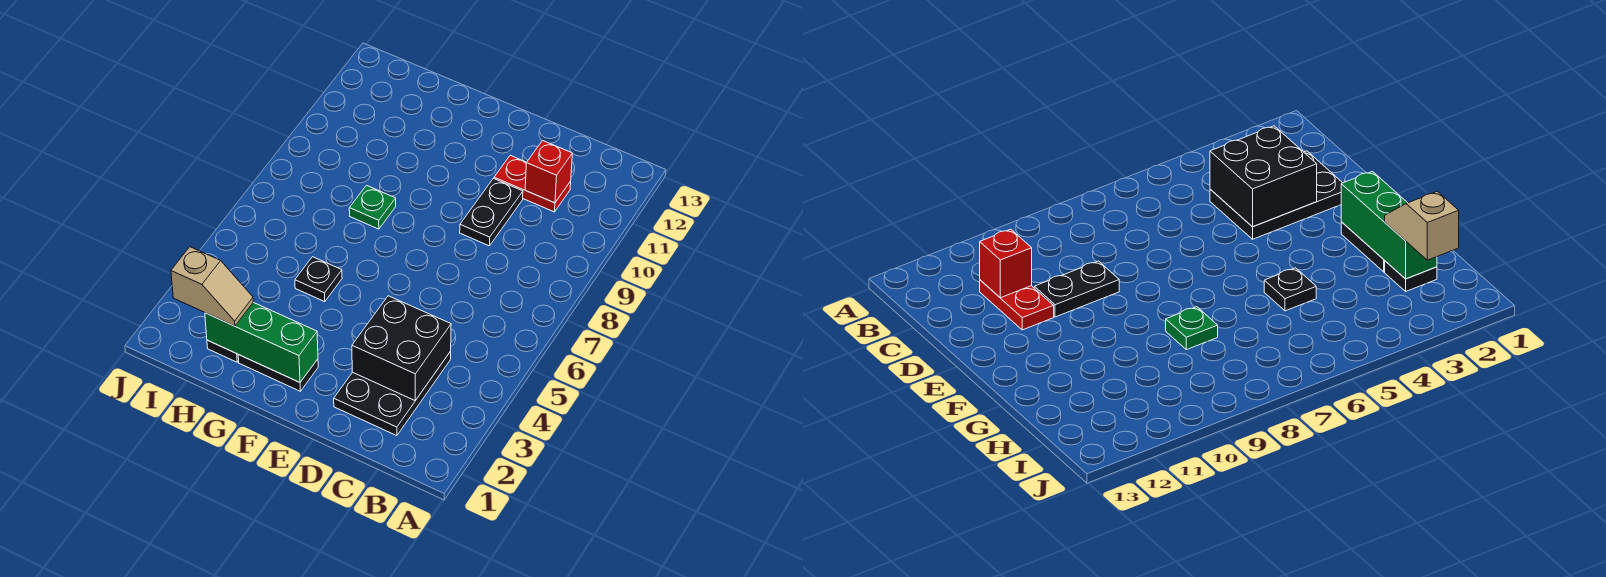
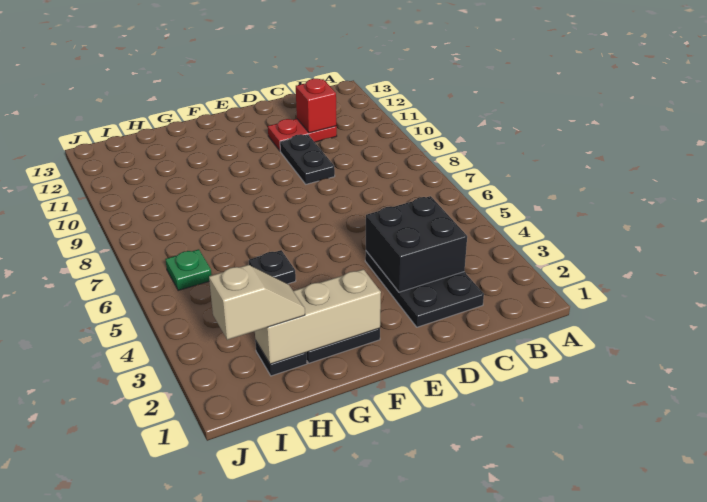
green 1x3 brick [205,302,318,382] -> tan 1x3 brick [255,269,381,364]
green 1x1 plate [349,185,396,229] -> green 1x1 plate moved to [165,249,212,291]

